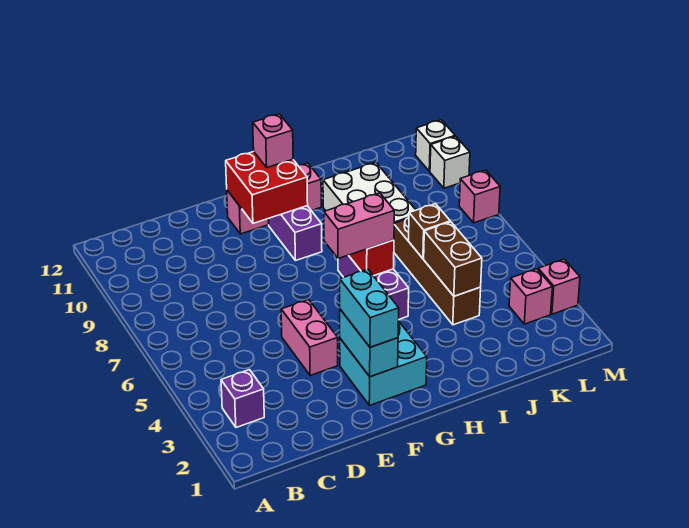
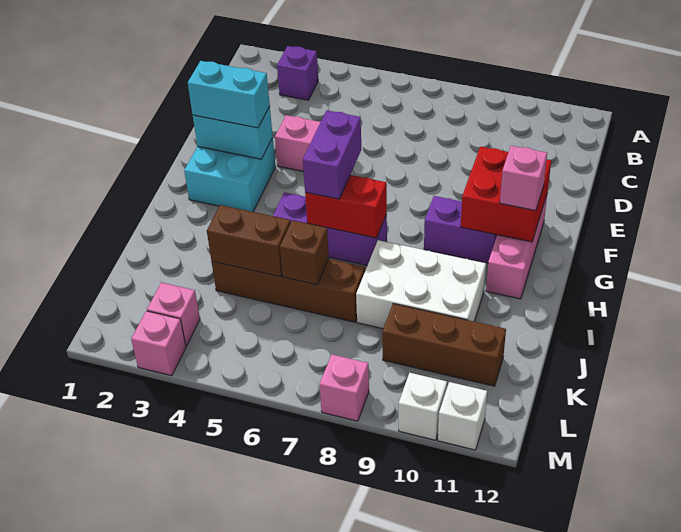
pink 1x2 brick [324,193,394,259] -> purple 1x2 brick [303,110,361,199]
none -> brown 1x3 brick [382,304,506,386]

